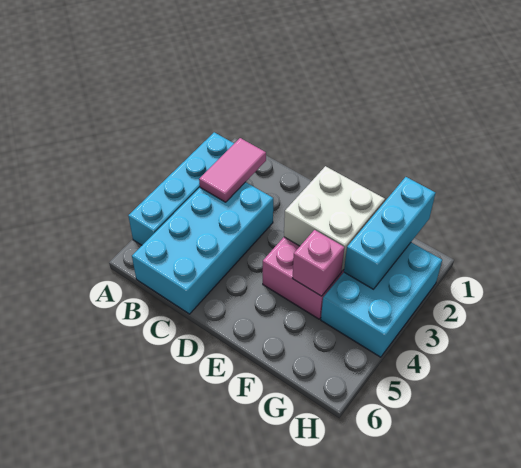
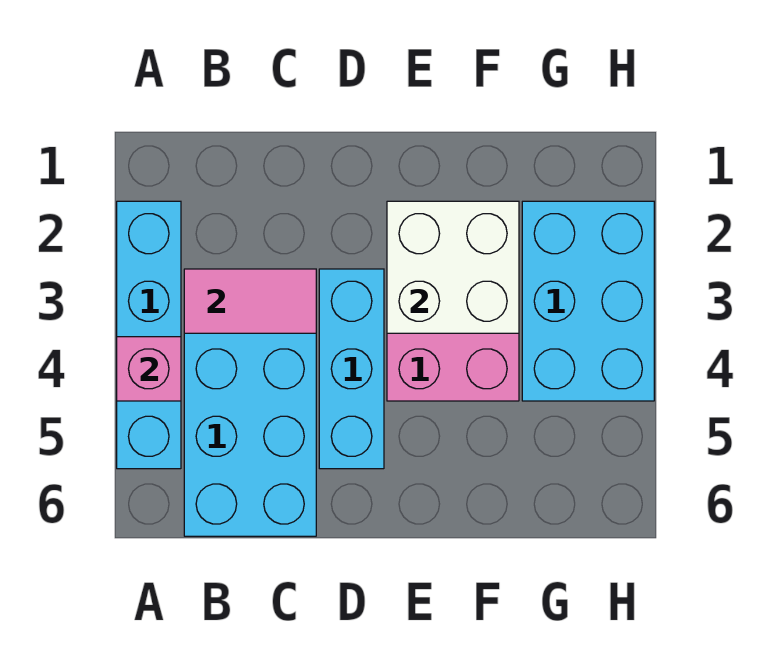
pink 1x2 tile [199,138,266,202] -> pink 1x2 tile turned to [184,269,316,333]
pink 1x1 brick [292,230,344,296] -> pink 1x1 brick moved to [117,337,181,401]
cyan 1x3 brick [344,177,435,289] -> cyan 1x3 brick moved to [319,269,384,469]

